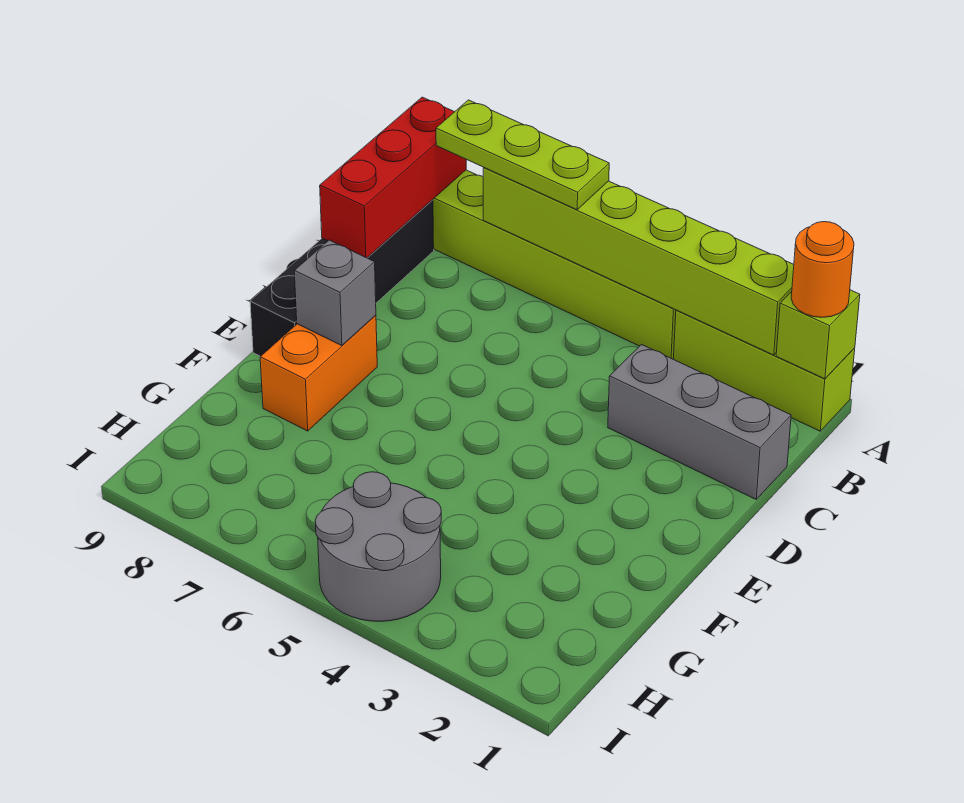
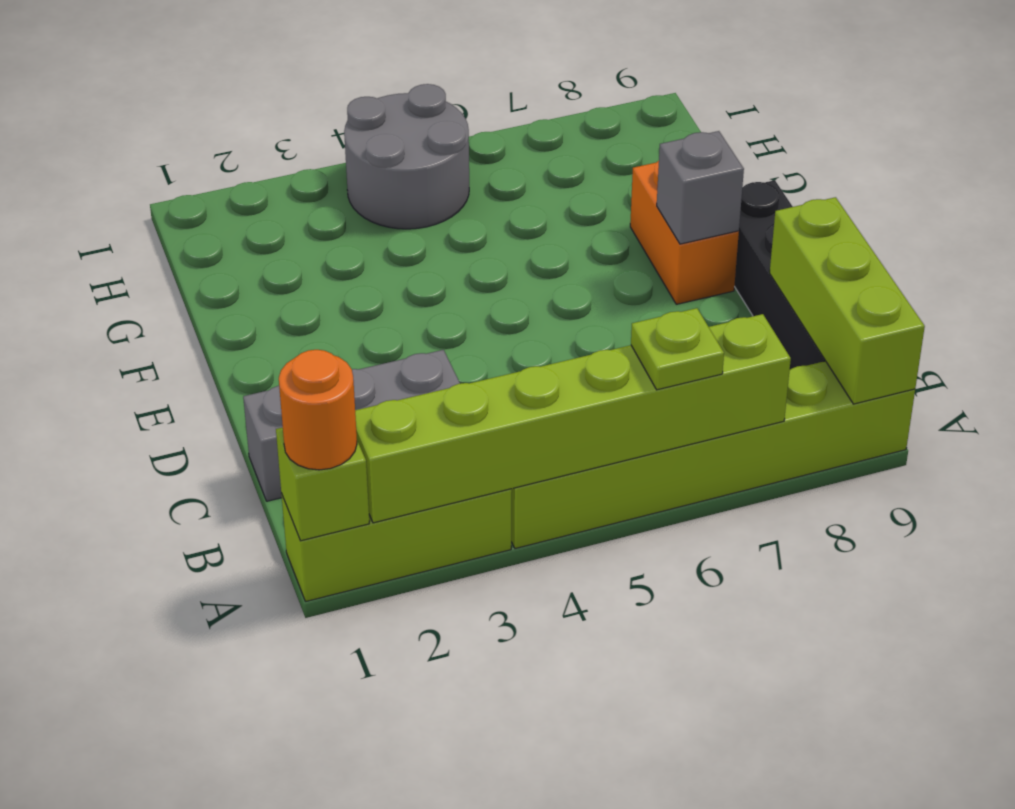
lime 1x3 plate [436,100,609,210] -> lime 1x1 plate [631,308,724,390]
red 1x3 brick [320,97,466,258] -> lime 1x3 brick [770,197,925,404]

